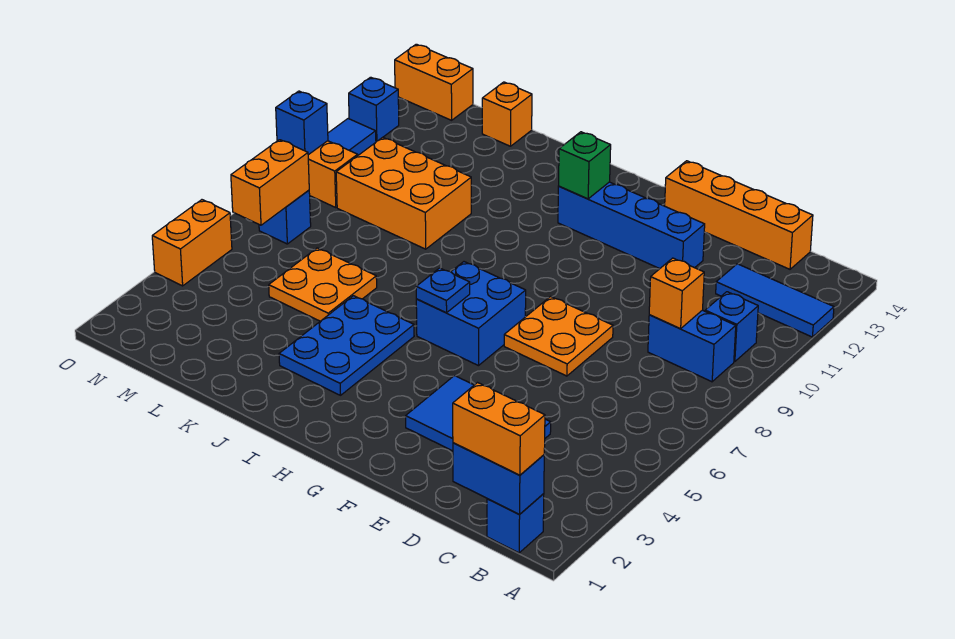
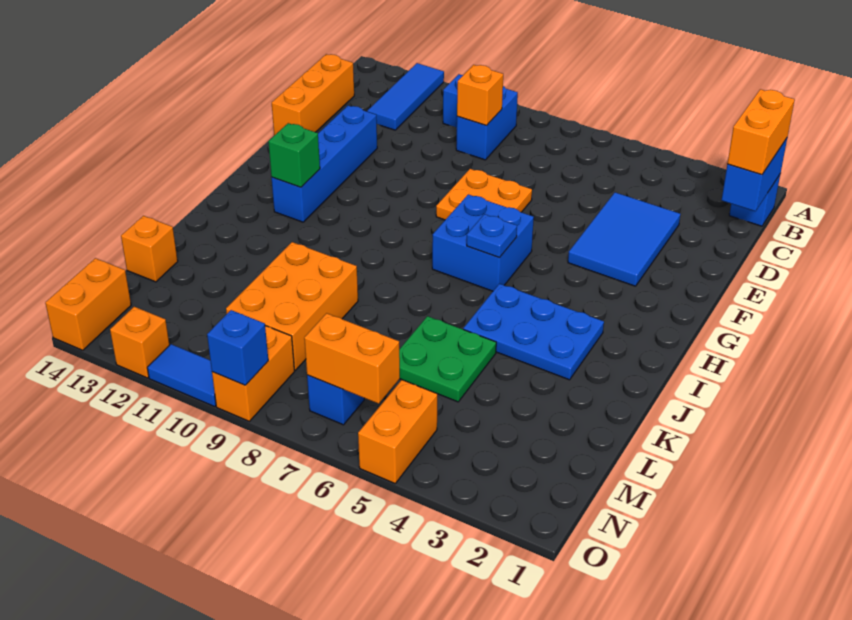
orange 1x4 brick [665,161,813,269] -> orange 1x3 brick [272,54,354,135]
orange 2x2 plate [269,248,377,321] -> green 2x2 plate [399,316,496,402]
orange 1x2 brick [152,200,232,286] -> orange 1x2 brick turned to [358,380,437,483]
blue 1x1 brick [349,77,399,141] -> orange 1x1 brick [110,307,169,378]

